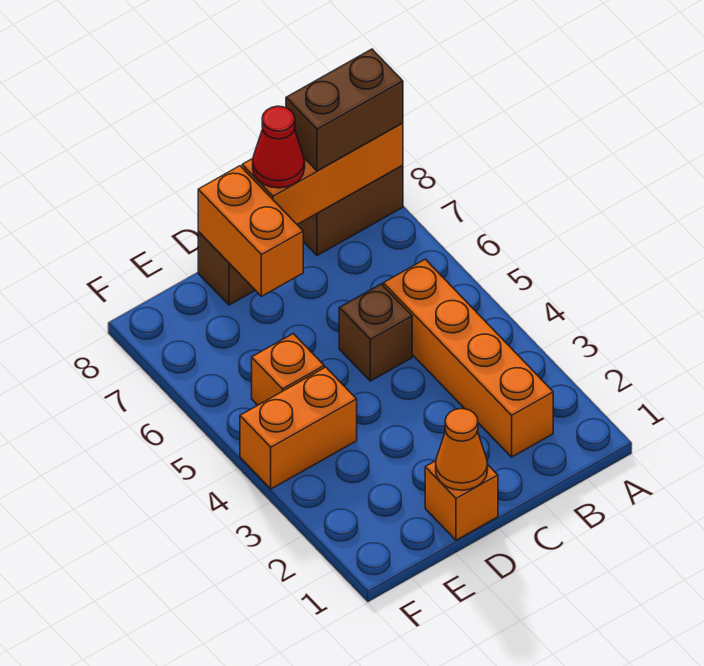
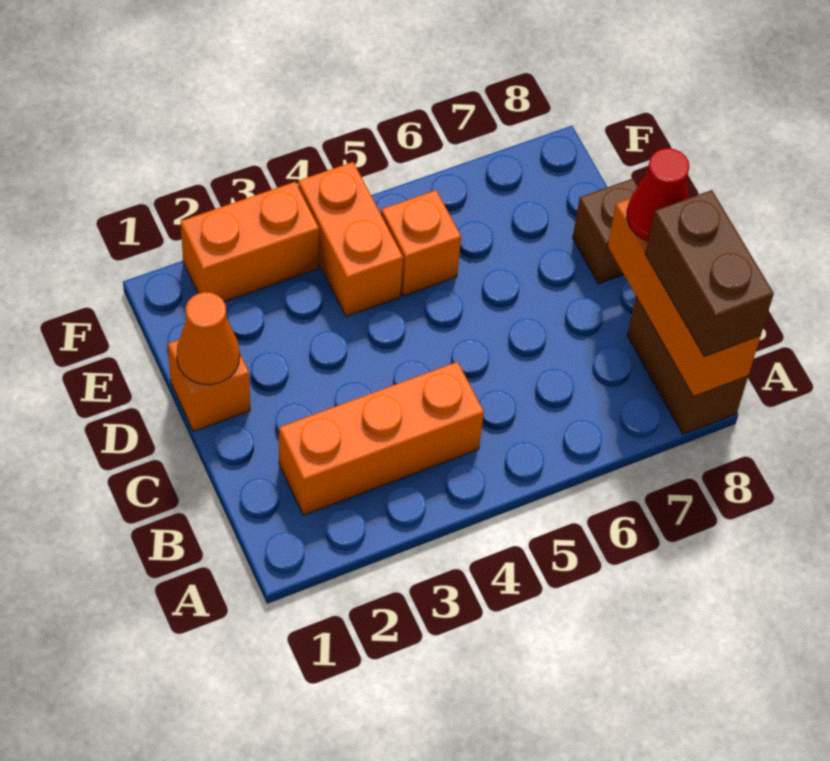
orange 1x4 brick [383,259,553,457] -> orange 1x3 brick [279,362,484,515]
brown 1x1 brick [339,284,412,381] -> none
orange 1x2 brick [198,166,303,296] -> orange 1x2 brick moved to [181,182,319,302]

